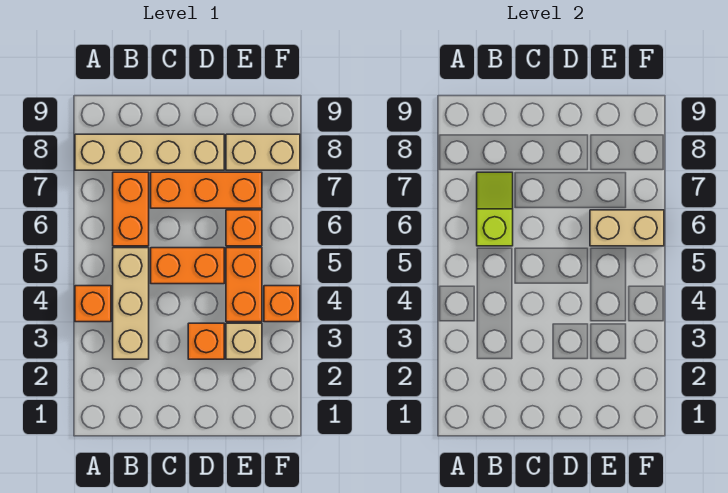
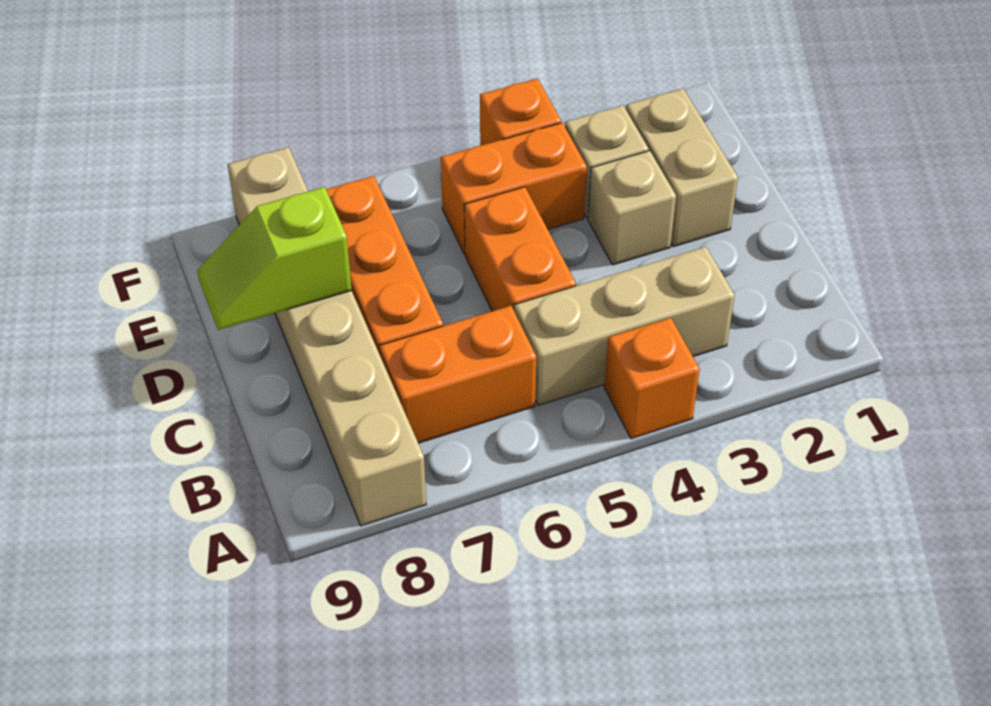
lime 1x2 slope [477,172,513,246] -> lime 1x2 slope moved to [197,187,352,330]
orange 1x1 brick [188,323,224,359] -> tan 1x1 brick [588,151,676,265]
orange 1x1 brick [226,210,262,246] -> none
tan 1x2 brick [590,210,664,246] -> tan 1x2 brick moved to [626,89,738,247]

